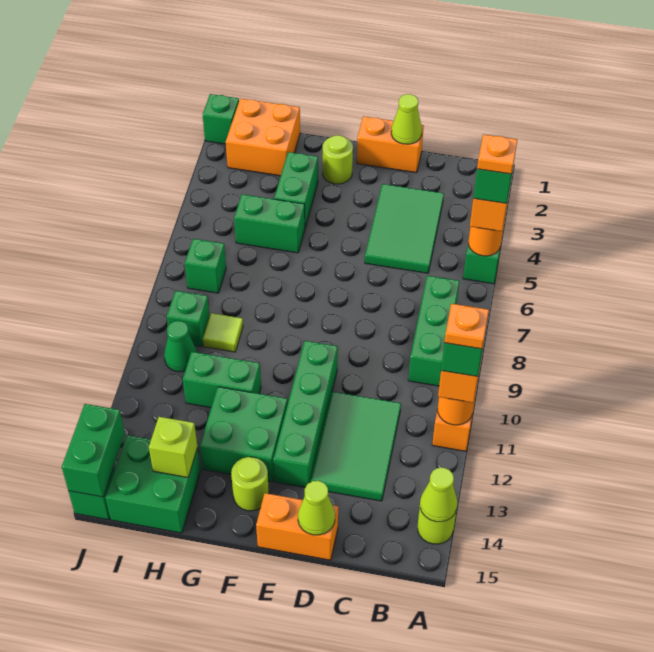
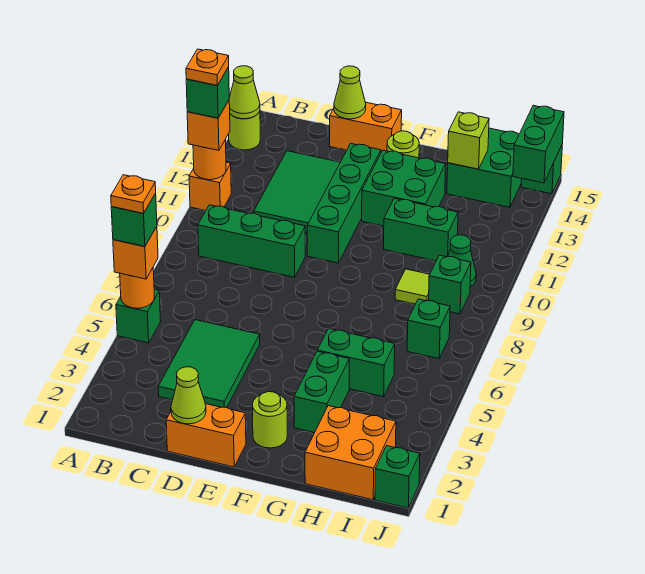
green 1x3 brick [408,276,459,386] -> green 1x3 brick turned to [198,205,305,277]

